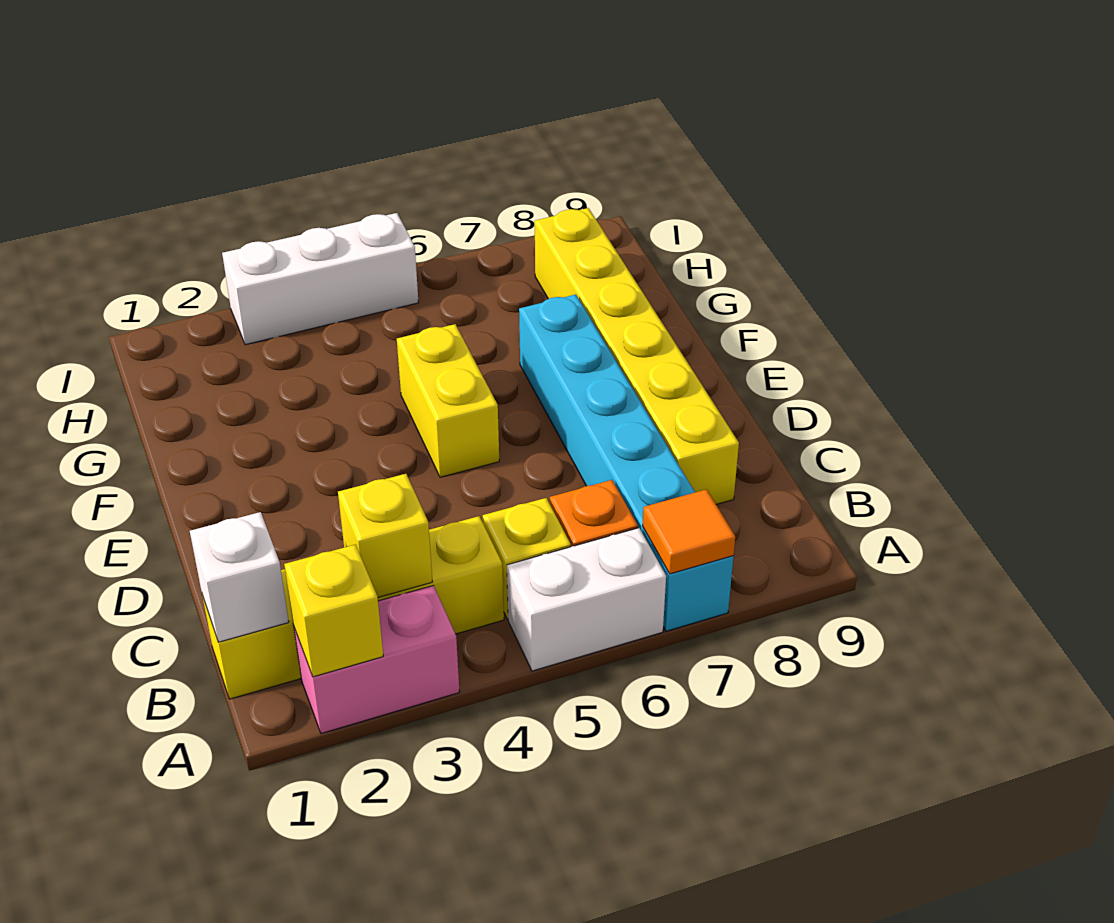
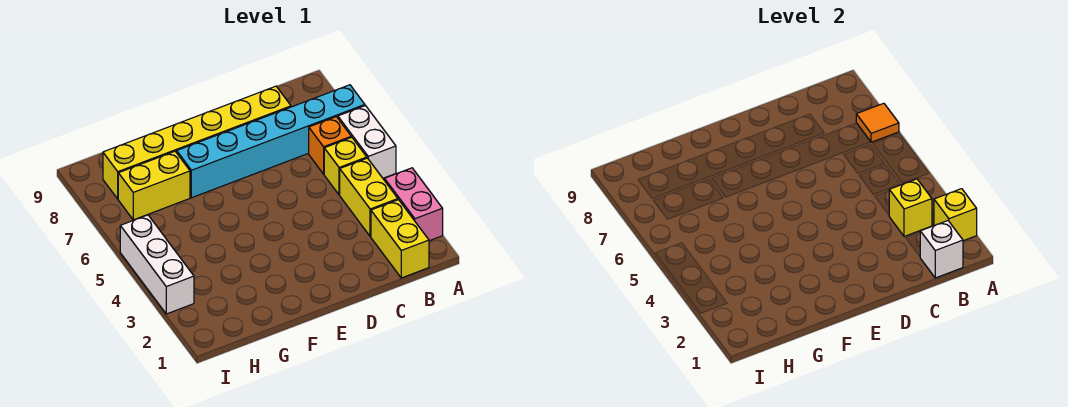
yellow 1x2 brick [397,324,499,477] -> yellow 1x2 brick moved to [118,151,190,220]

